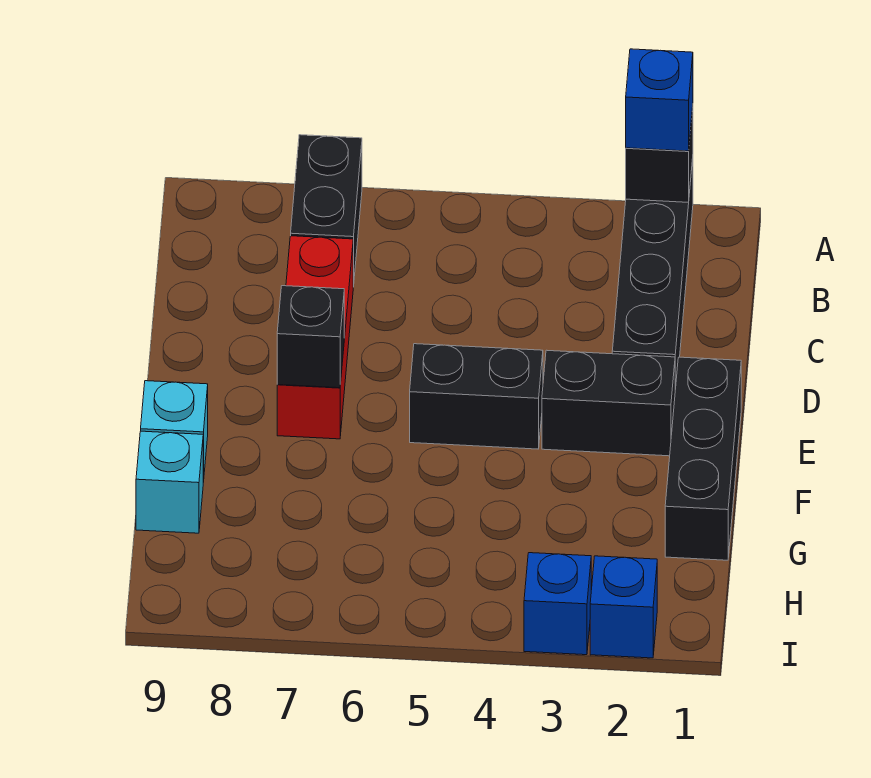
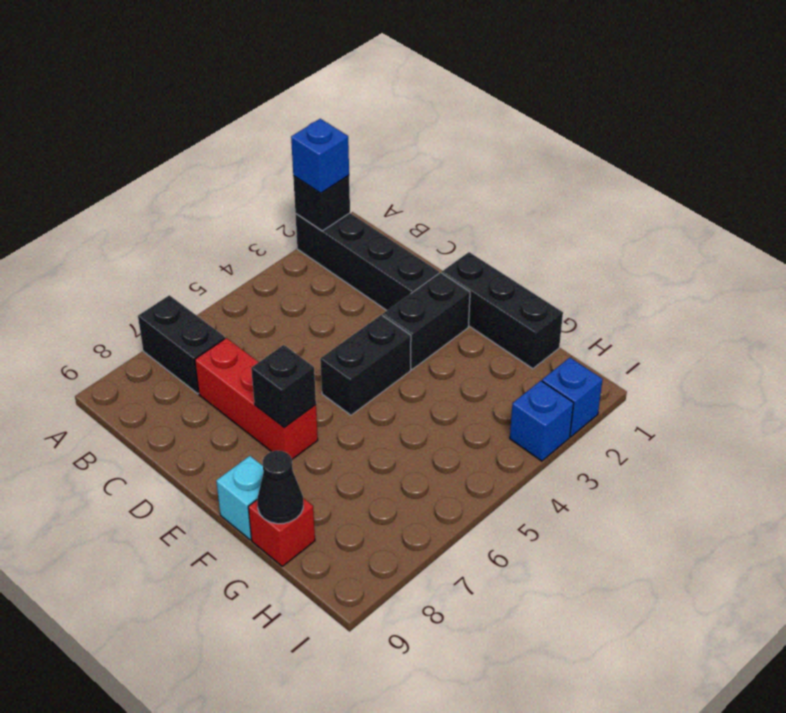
cyan 1x1 brick [136,431,203,533] -> red 1x1 brick [248,498,315,566]
none -> black 1x1 cone [257,451,303,524]

